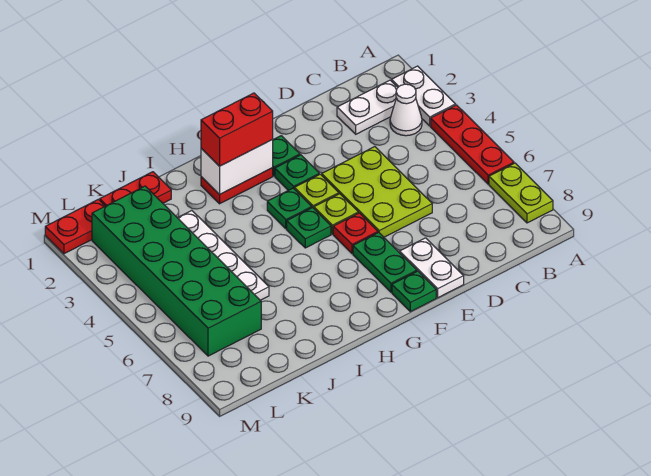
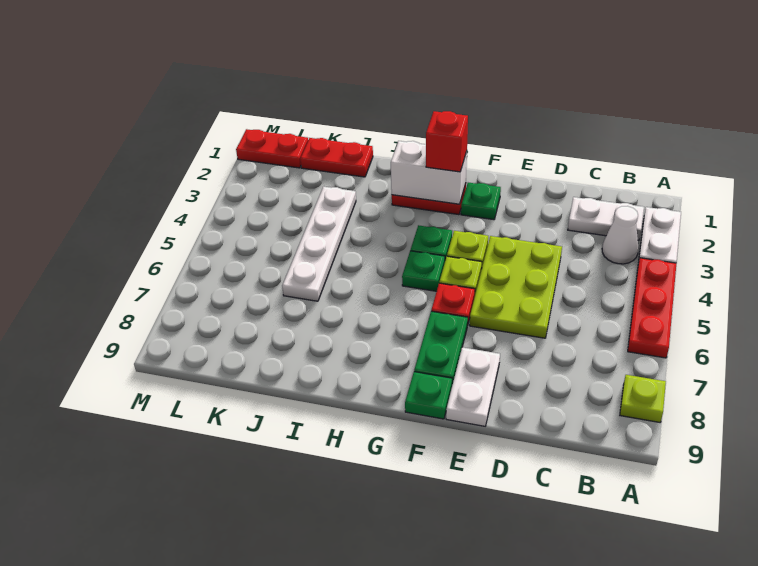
lime 1x2 plate [489,163,553,223] -> lime 1x1 plate [620,375,666,422]
green 1x1 plate [275,155,319,190] -> none
red 1x2 brick [201,93,273,166] -> red 1x1 brick [426,111,468,172]
green 2x6 brick [92,186,261,356] -> none

